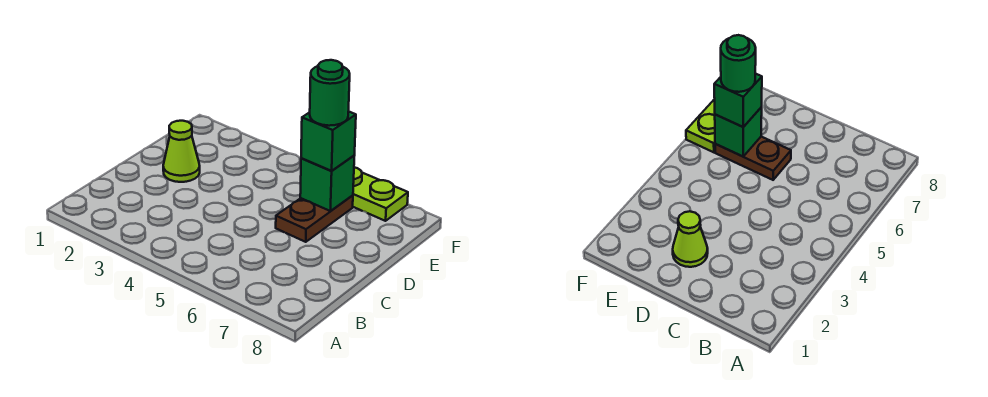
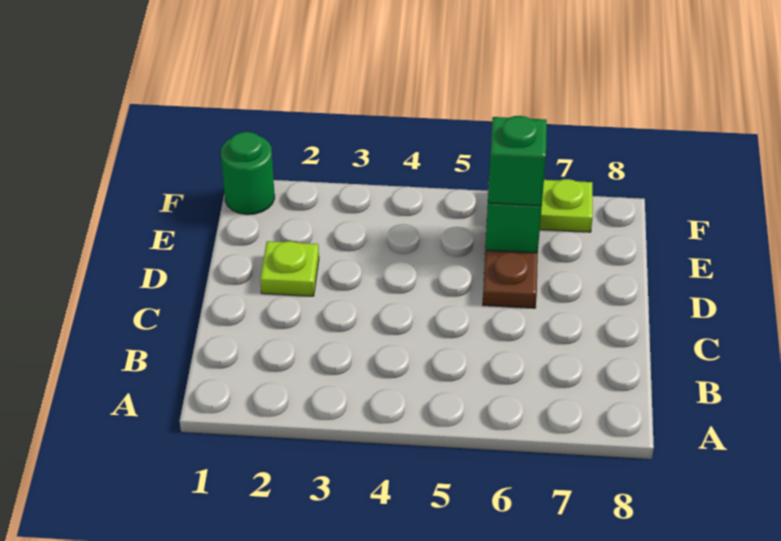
lime 1x1 cone [163,121,200,182] -> lime 1x1 plate [260,241,319,296]
green 1x1 round brick [310,60,350,126] -> green 1x1 round brick moved to [221,132,275,215]

